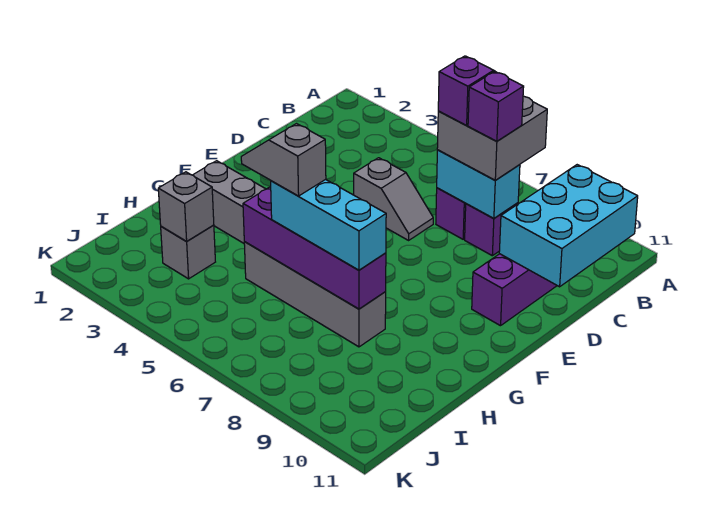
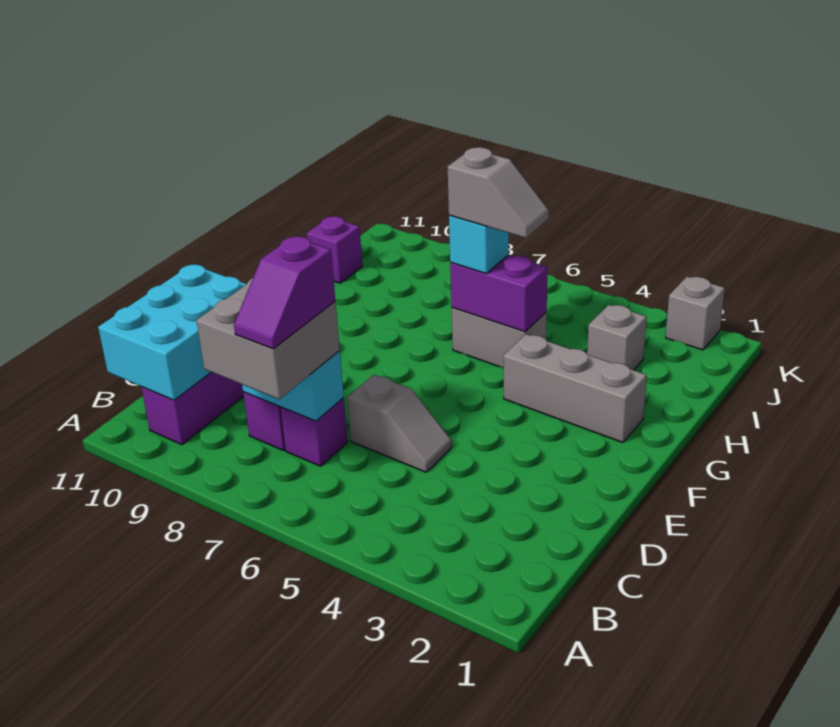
purple 1x1 brick [468,72,524,141] -> purple 1x1 brick moved to [307,216,362,283]
grey 1x2 slope [354,158,433,240] -> grey 1x2 slope turned to [347,375,451,472]
grey 1x4 brick [244,242,386,347] -> grey 1x2 brick [452,308,547,368]
purple 1x4 brick [243,187,386,309] -> purple 1x2 brick [450,255,548,332]
cyan 1x3 brick [271,179,386,270] -> cyan 1x1 brick [449,215,509,273]
grey 1x1 brick [158,172,214,241] -> grey 1x1 brick moved to [666,277,725,350]

